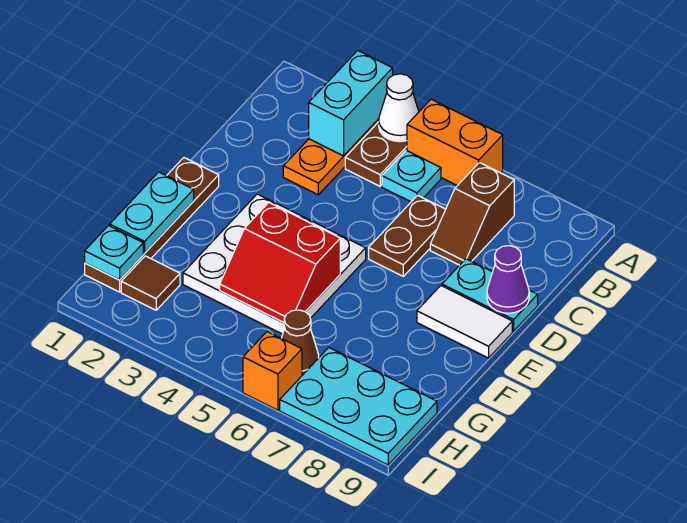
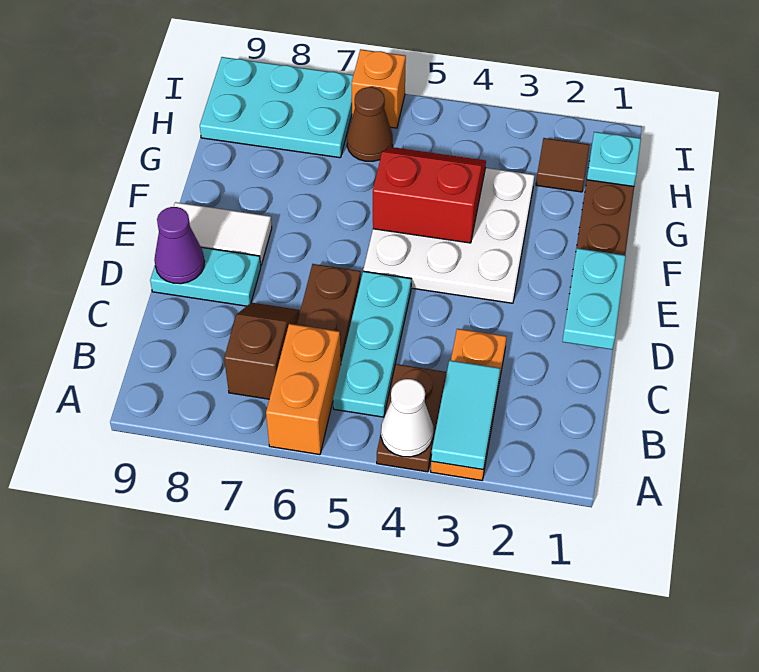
cyan 1x2 brick [309,50,393,156] -> cyan 1x2 tile [431,360,500,470]
orange 1x2 brick [407,99,503,186] -> orange 1x2 brick turned to [266,324,341,455]
cyan 1x1 plate [382,150,441,202] -> cyan 1x3 plate [333,271,411,417]
cyan 1x2 plate [110,172,194,253] -> cyan 1x2 plate moved to [562,248,626,349]

